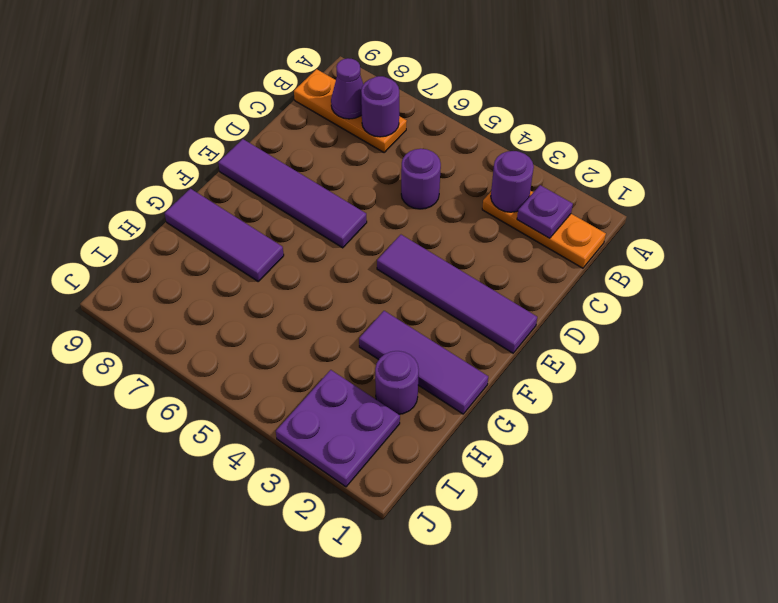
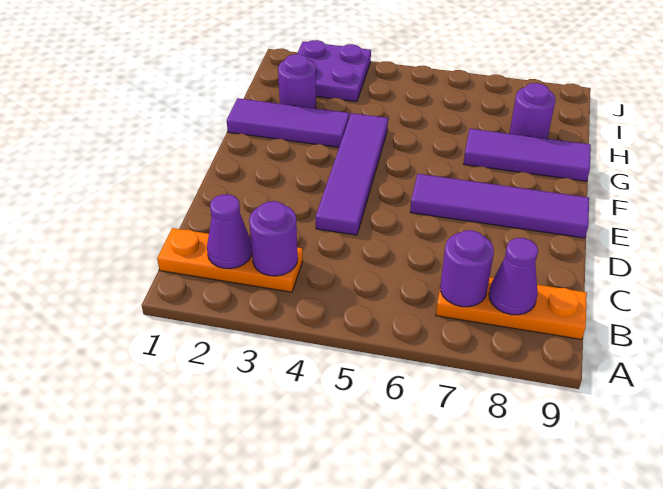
purple 1x1 plate [517,185,573,238] -> purple 1x1 cone [207,194,252,269]
purple 1x1 round brick [401,149,441,209] -> purple 1x1 round brick moved to [510,83,556,139]
purple 1x4 tile [377,235,537,353] -> purple 1x4 tile turned to [316,113,388,235]

